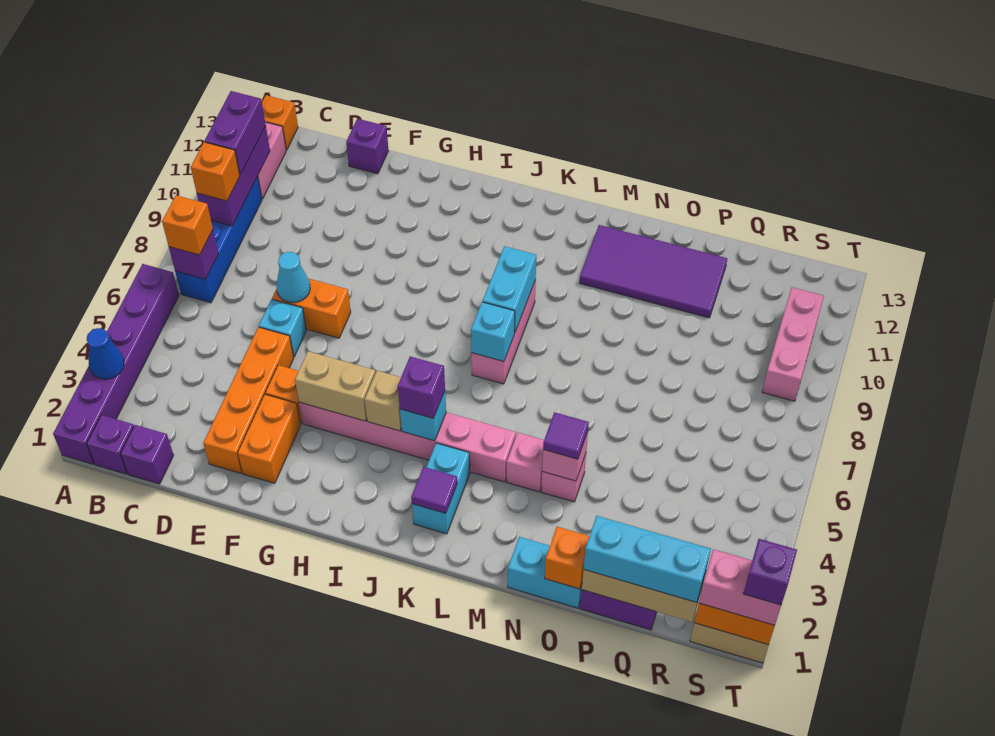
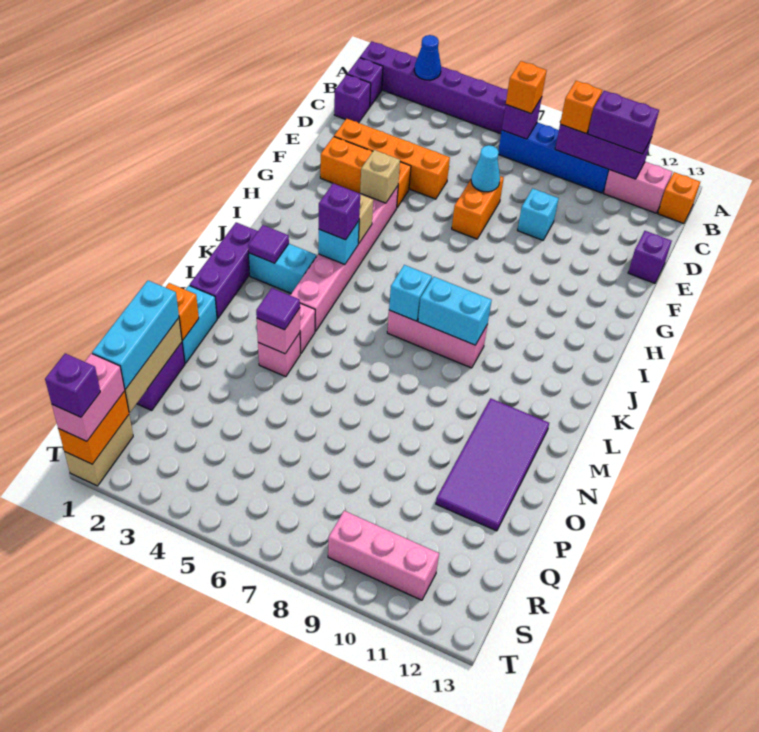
cyan 1x1 brick [259,299,306,357] -> cyan 1x1 brick moved to [517,189,559,240]
tan 1x2 brick [295,351,376,421] -> tan 1x1 brick [360,150,400,203]
none -> purple 1x3 brick [190,222,258,319]

